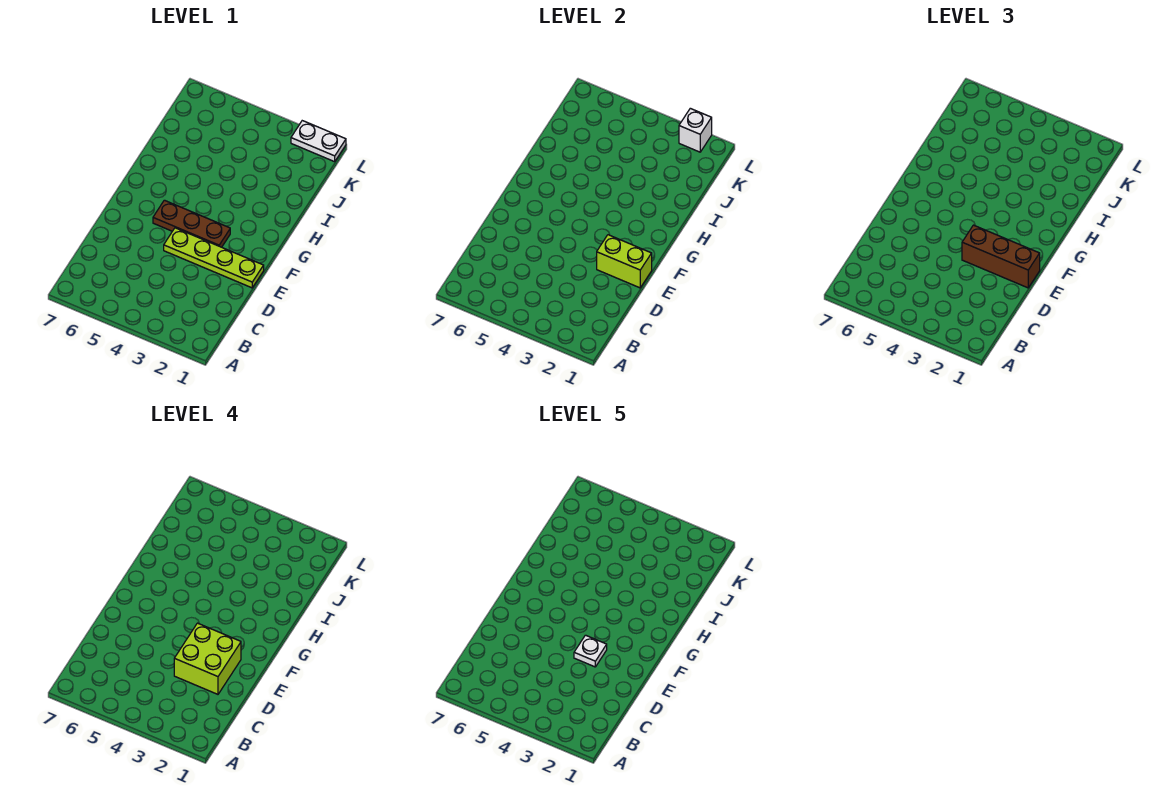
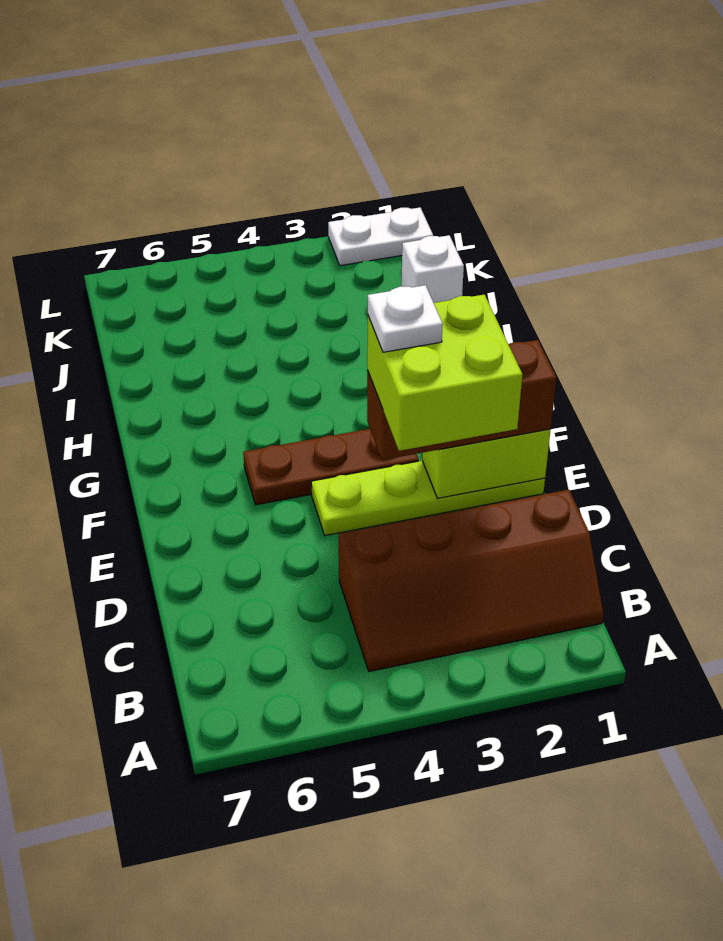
none -> brown 2x4 slope [339,490,604,671]
white 1x1 brick [679,108,712,152] -> white 1x1 brick moved to [401,235,464,303]

